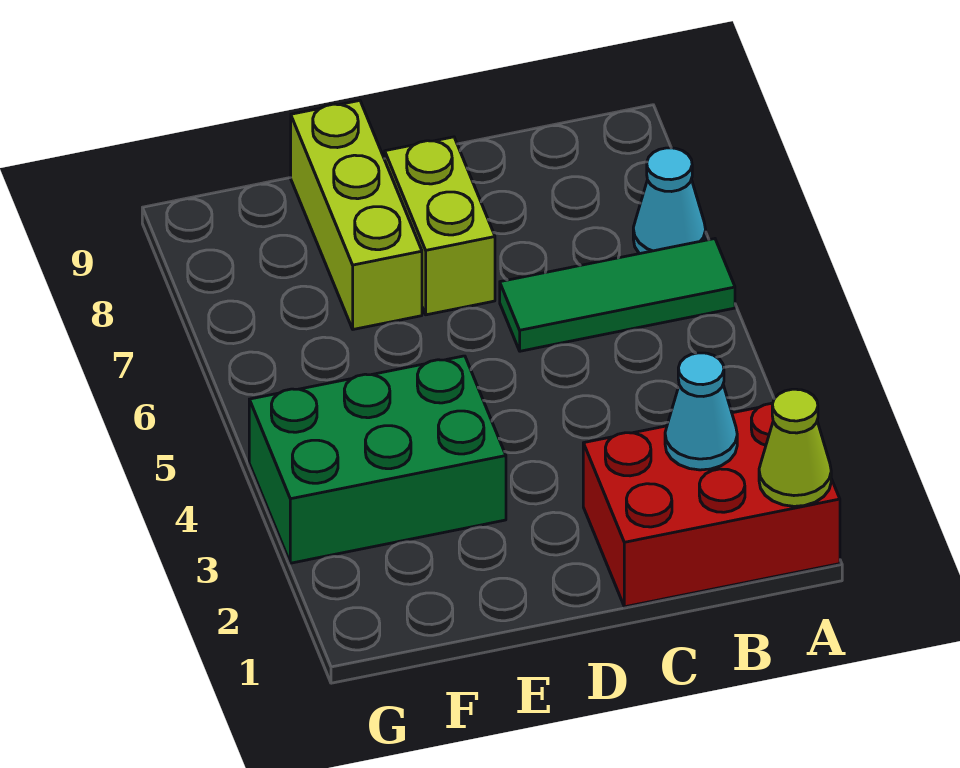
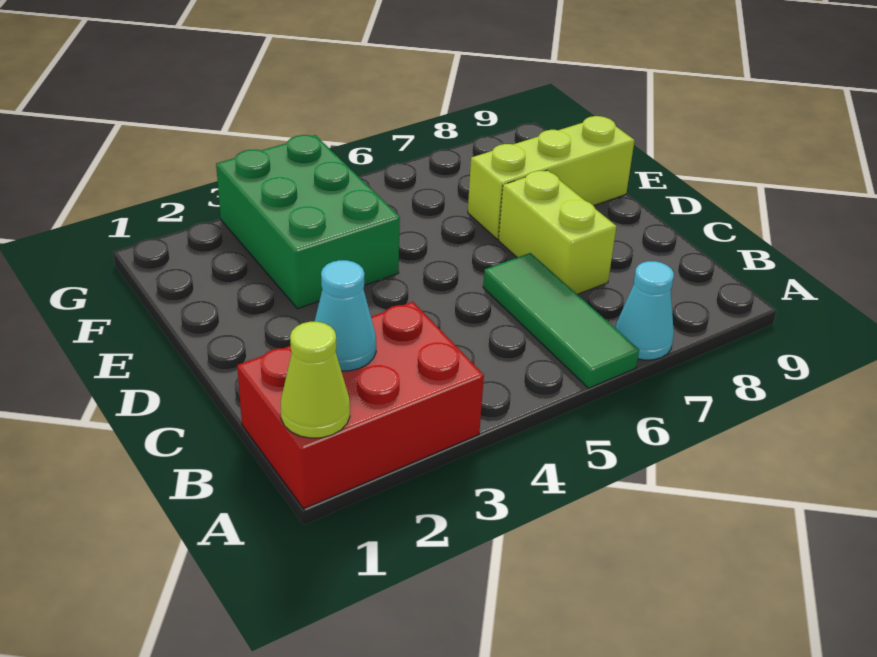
red 2x3 brick [583,403,840,607] -> red 2x3 brick turned to [237,302,484,509]
lime 1x2 brick [385,137,495,315] -> lime 1x2 brick turned to [498,170,616,294]

